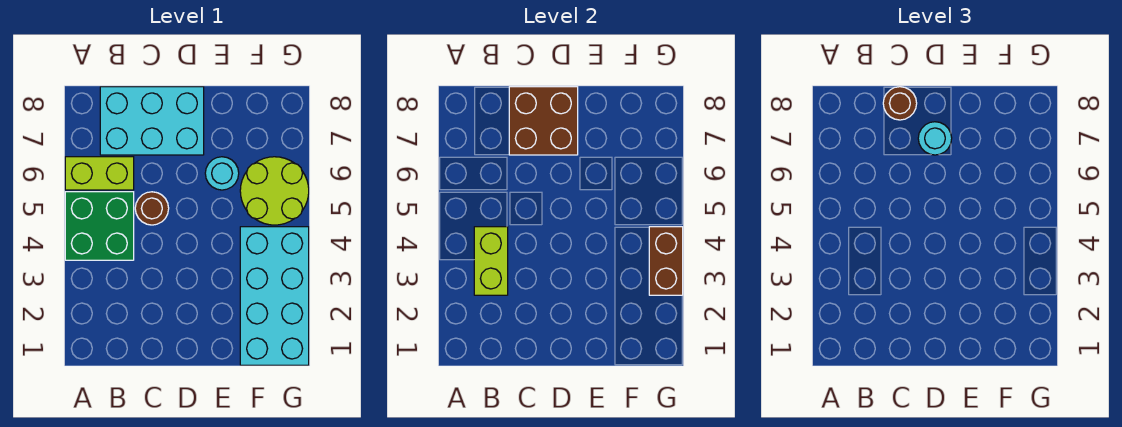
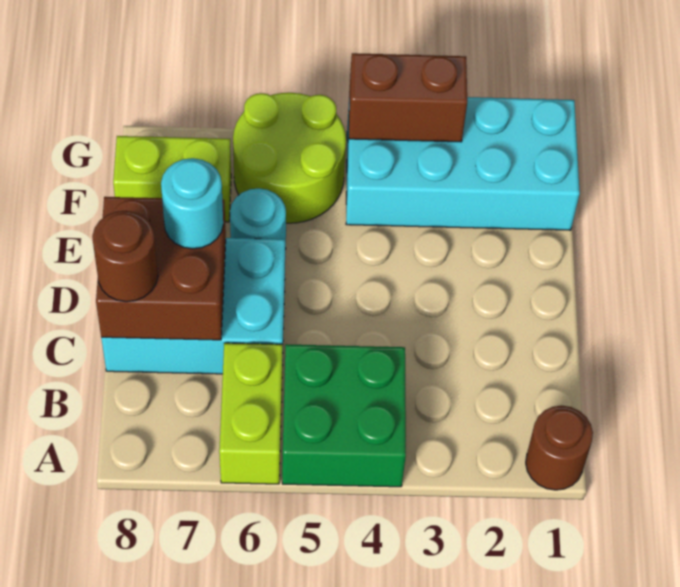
lime 1x2 brick [474,227,508,295] -> lime 1x2 brick moved to [113,136,231,222]
cyan 2x3 brick [100,87,204,155] -> cyan 2x3 brick turned to [101,238,285,374]
brown 1x1 round brick [135,192,169,225] -> brown 1x1 round brick moved to [526,406,593,490]

